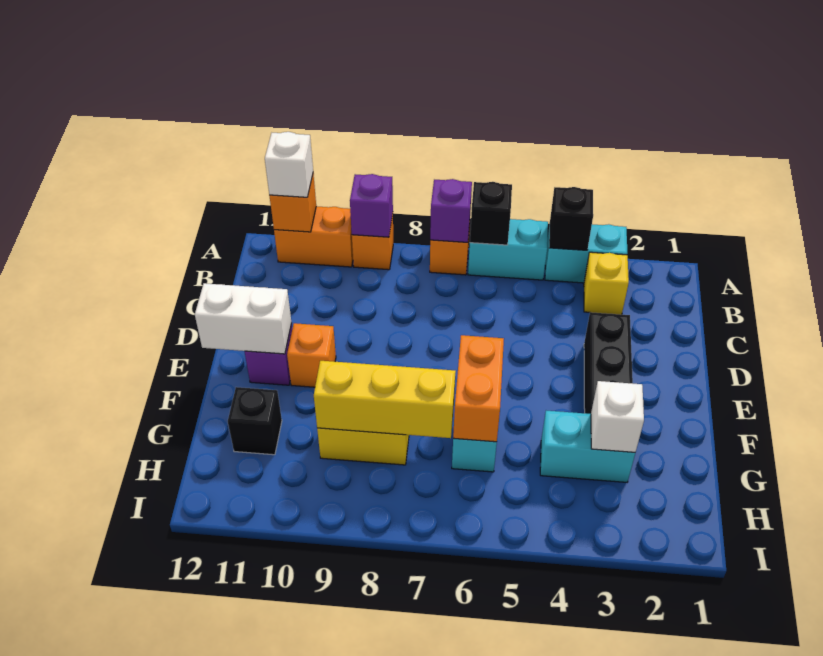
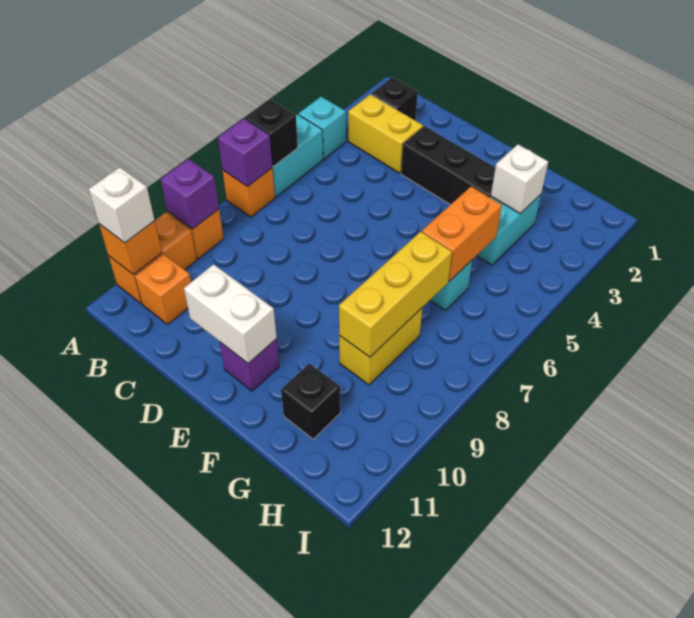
cyan 1x2 brick [545,224,627,283] -> cyan 1x1 brick [299,97,346,159]
black 1x1 brick [549,187,593,250] -> black 1x1 brick moved to [371,77,418,121]
yellow 1x1 brick [584,252,629,315] -> yellow 1x2 brick [348,94,423,173]
orange 1x1 brick [287,323,336,387] -> orange 1x1 brick moved to [135,254,191,324]
white 1x2 brick [195,283,292,354] -> white 1x2 brick turned to [184,264,277,363]
orange 1x2 brick [453,335,504,442] -> orange 1x2 brick turned to [422,186,502,281]

